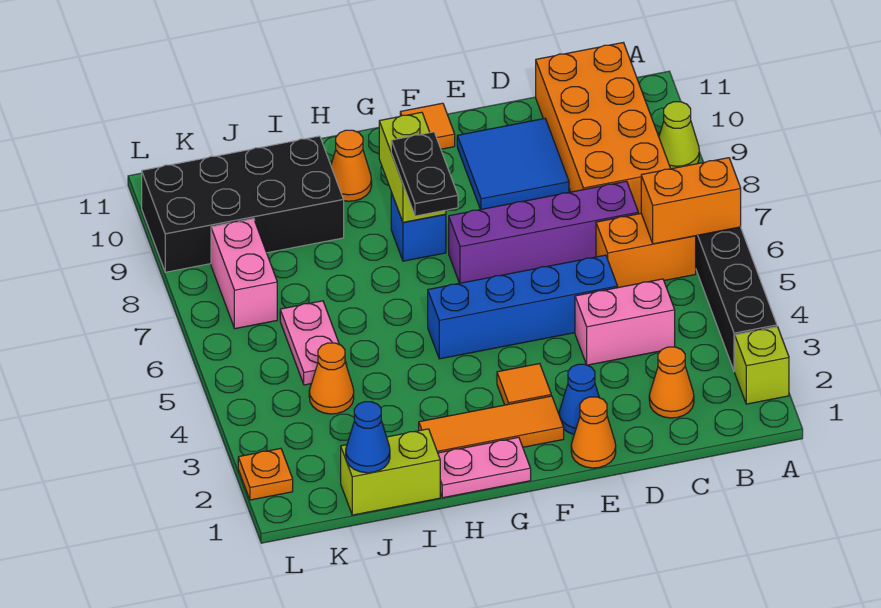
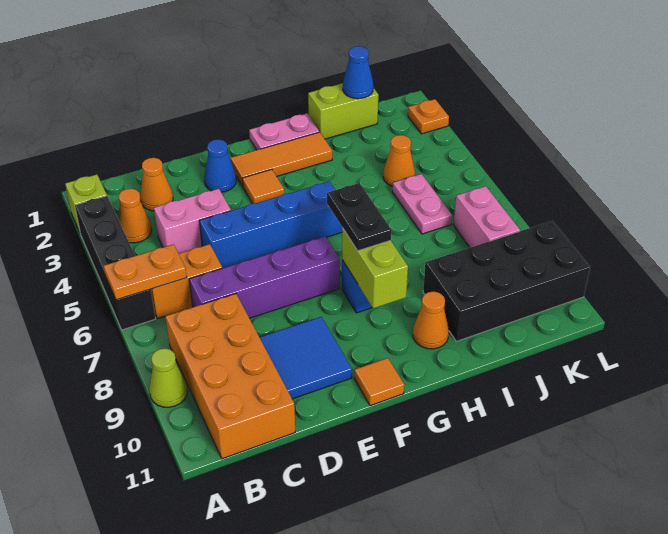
orange 1x2 brick [641,158,741,244] -> orange 1x2 plate [104,244,187,300]
orange 1x1 cone [571,397,616,468] -> orange 1x1 cone moved to [118,189,151,243]

